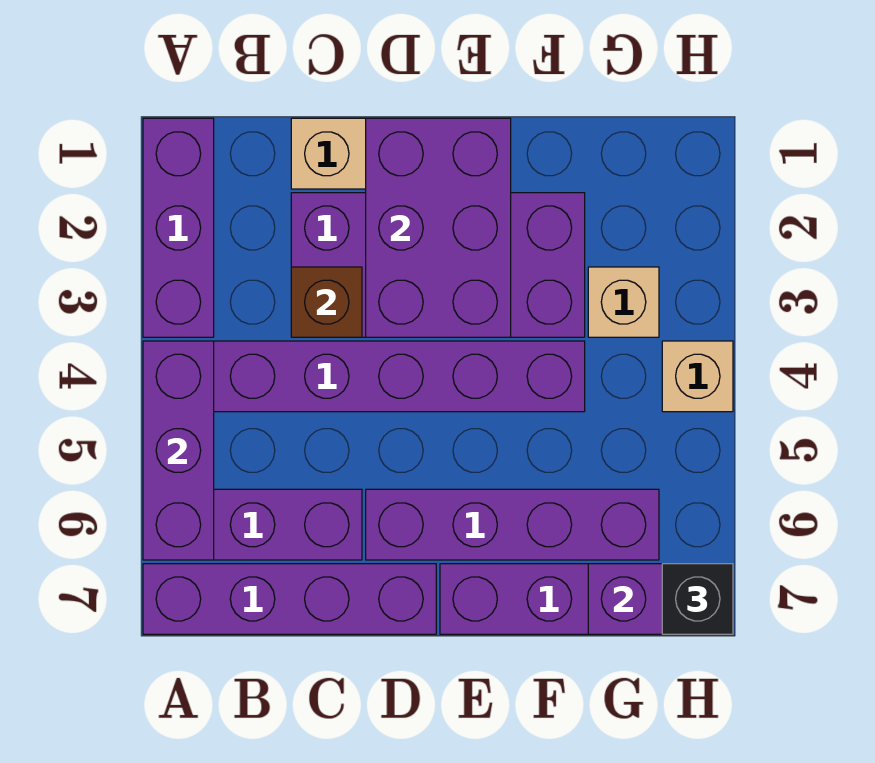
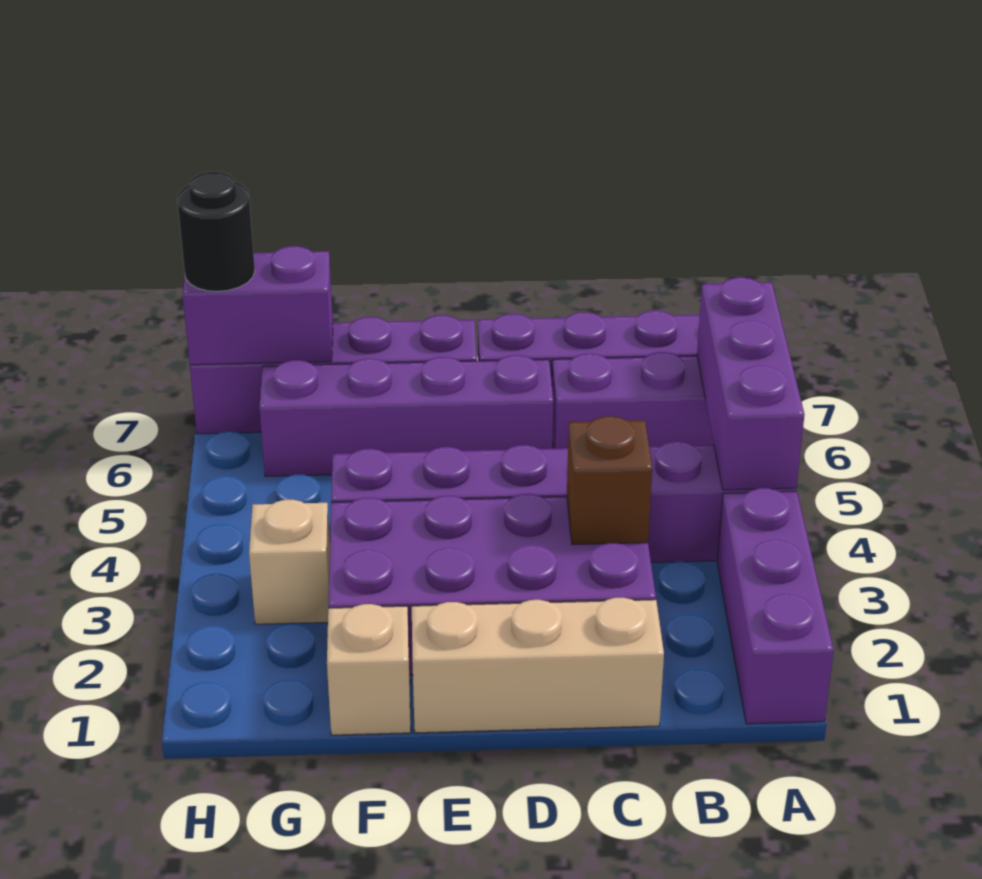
purple 2x3 brick [366,118,511,337] -> none
tan 1x1 brick [662,341,733,412] -> tan 1x1 brick moved to [327,604,411,735]
black 1x1 brick [662,564,733,634] -> black 1x1 round brick [177,172,255,292]

